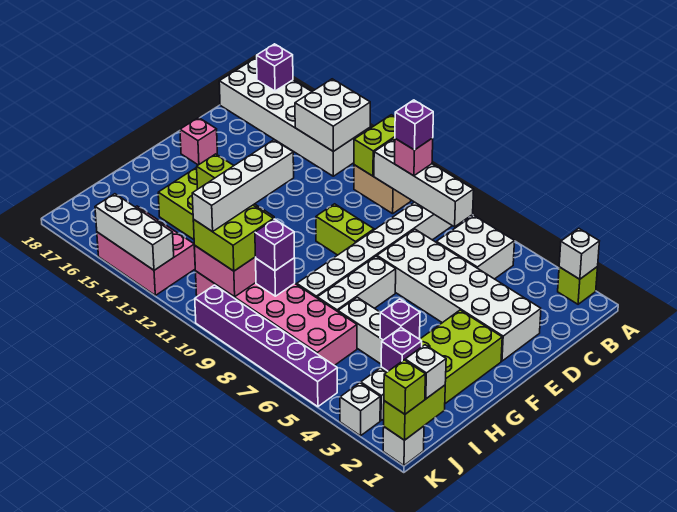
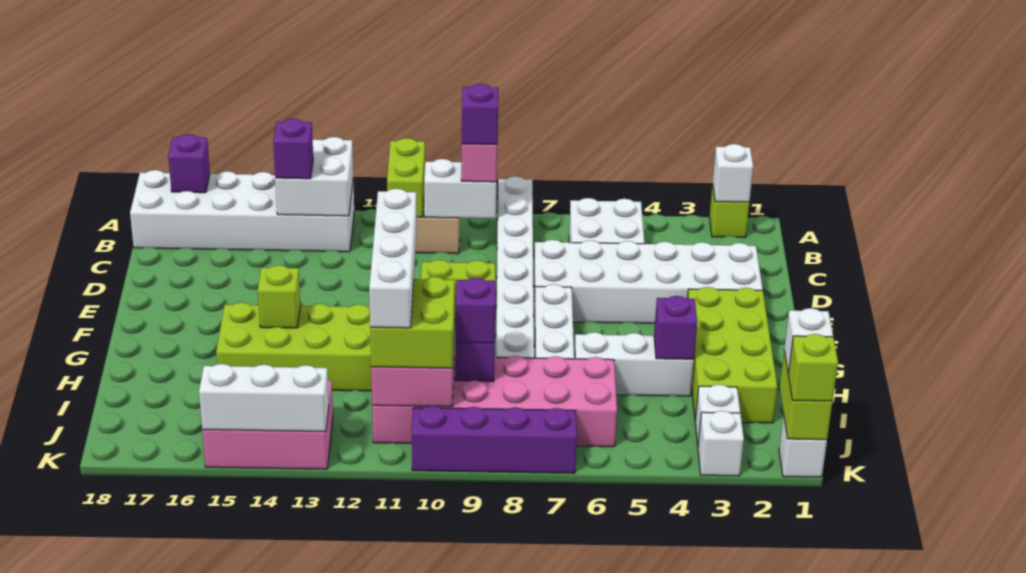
white 1x4 brick [374,140,474,227] -> white 1x2 brick [424,159,497,218]
pink 1x1 brick [180,118,217,165] -> none
purple 1x1 brick [381,328,422,371] -> purple 1x1 brick moved to [273,119,313,179]
purple 1x6 brick [195,285,337,407] -> purple 1x4 brick [412,406,577,473]

